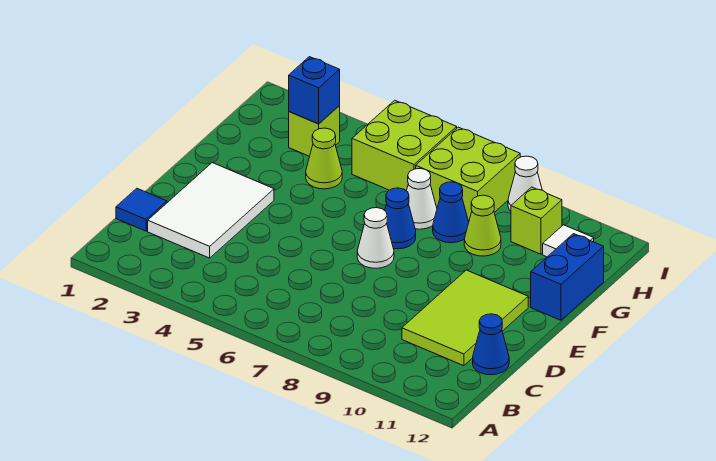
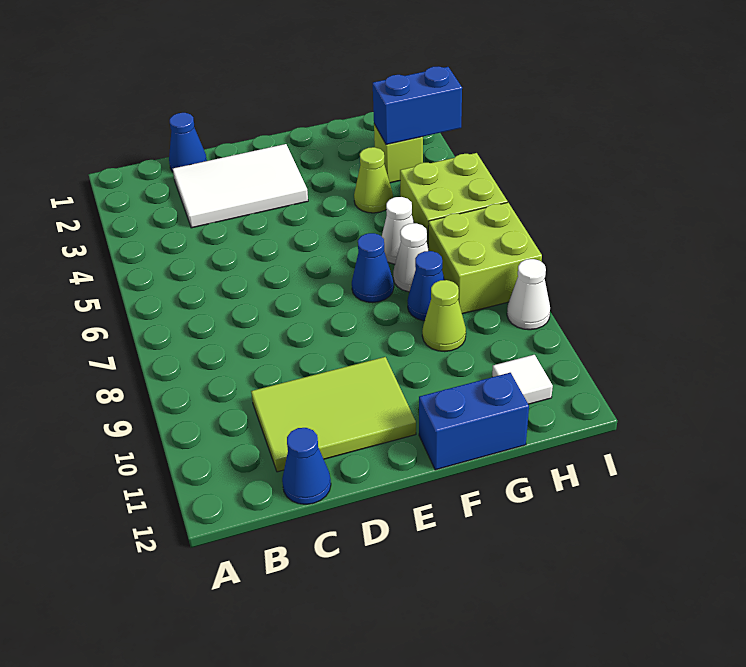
blue 1x1 tile [116,188,167,231] -> blue 1x1 cone [169,113,207,172]
white 1x1 cone [357,208,394,268] -> white 1x1 cone moved to [382,197,414,264]
blue 1x1 brick [289,57,340,124] -> blue 1x2 brick [373,66,462,145]
lime 1x1 brick [511,187,562,254] -> none

